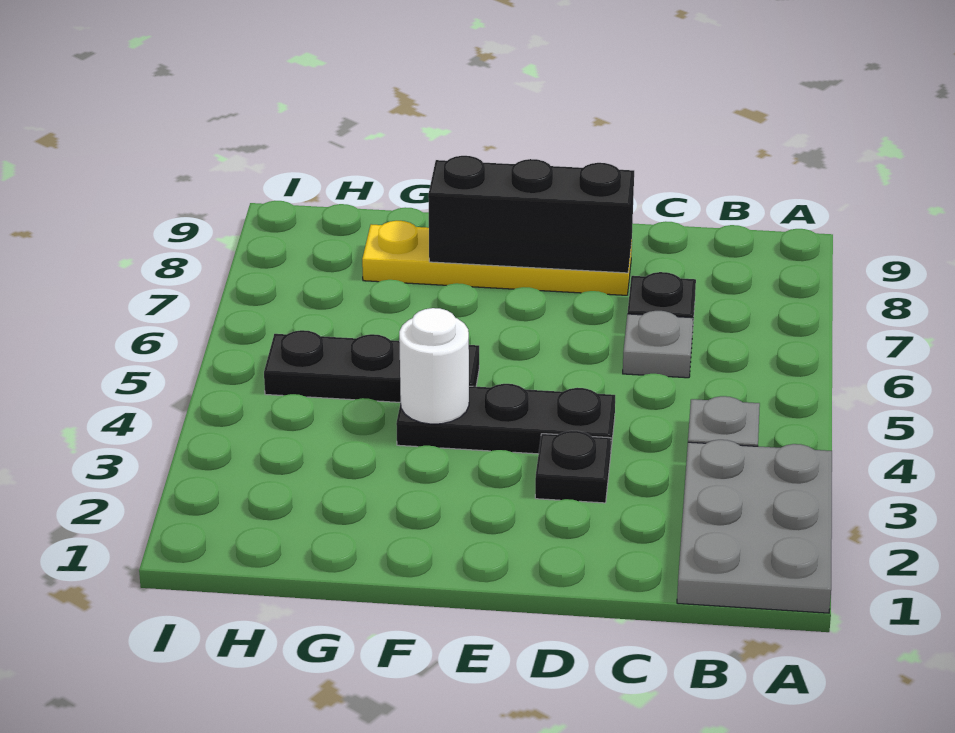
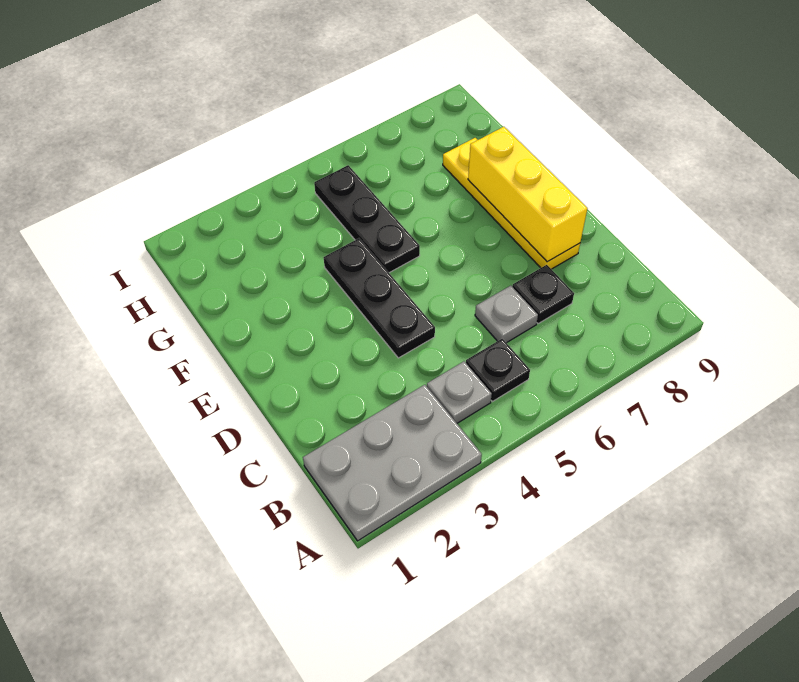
black 1x1 plate [535,431,611,503] -> black 1x1 plate moved to [466,339,530,402]
black 1x3 brick [428,156,634,273] -> yellow 1x3 brick [468,127,588,262]
white 1x1 round brick [399,308,469,424] -> none

